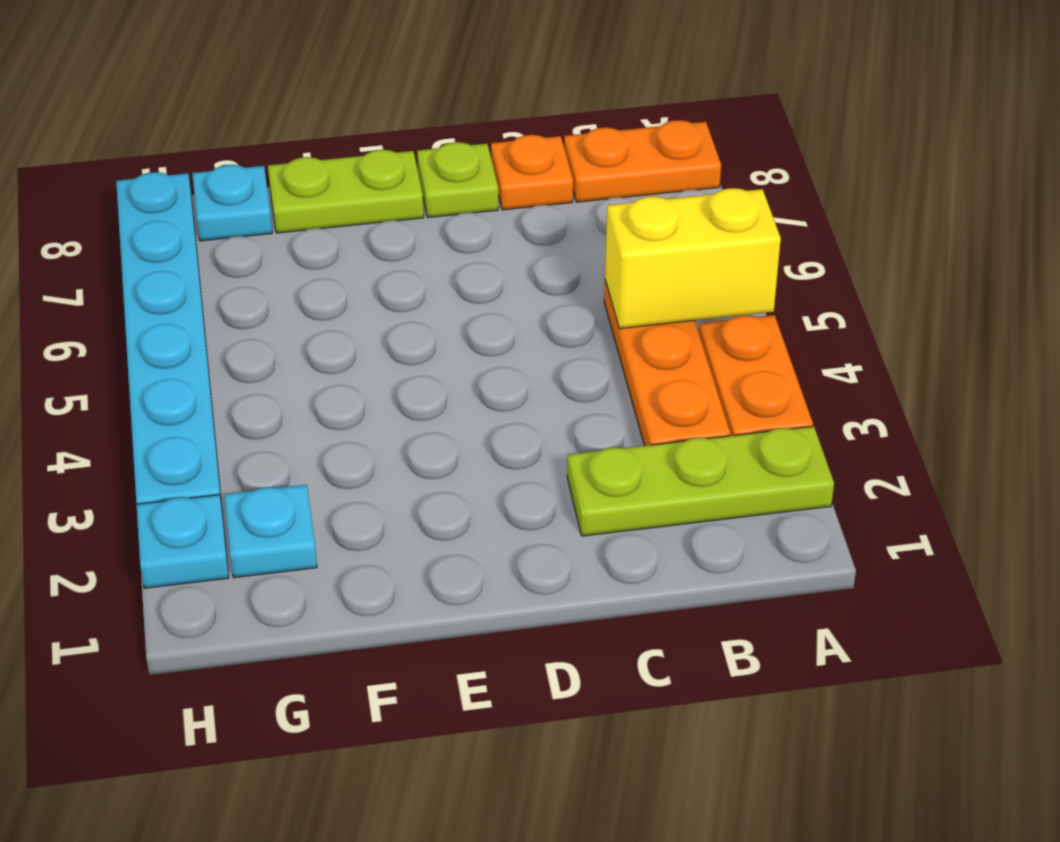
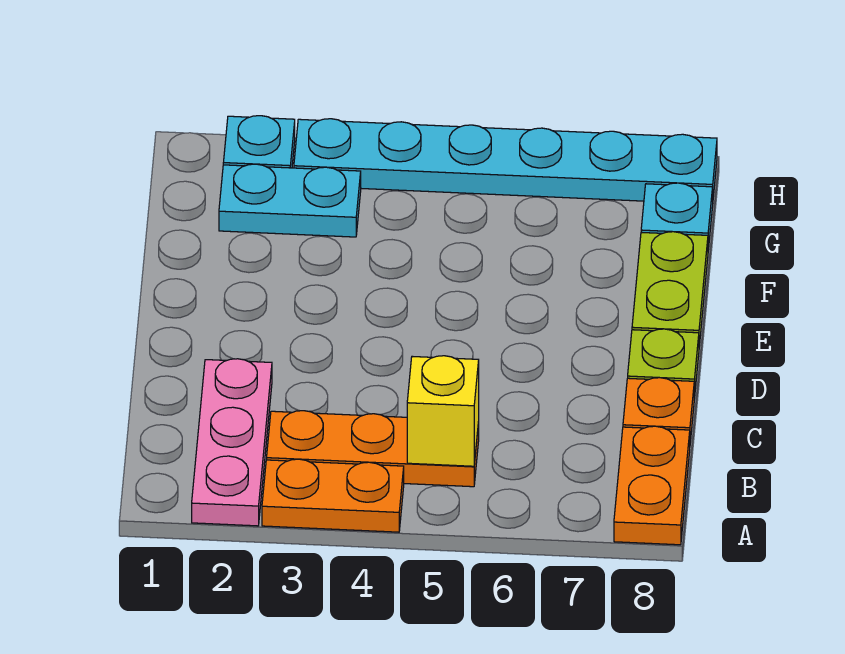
lime 1x3 plate [567,426,834,536] -> pink 1x3 plate [192,359,272,526]
yellow 1x2 brick [605,188,781,329] -> yellow 1x1 brick [407,356,479,466]
cyan 1x1 plate [224,485,317,578] -> cyan 1x2 plate [219,164,361,237]

